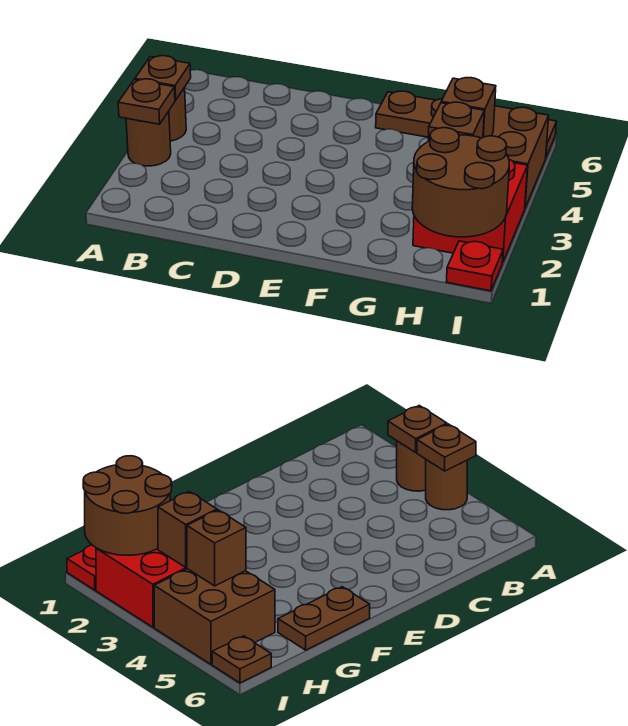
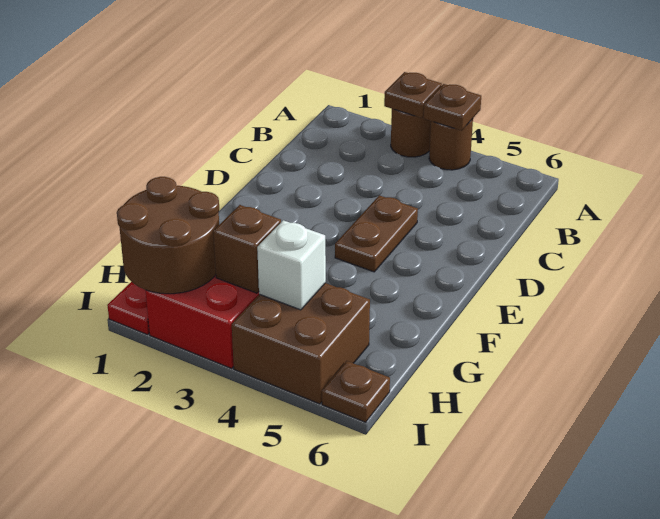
brown 1x2 plate [376,91,442,137] -> brown 1x2 plate moved to [335,195,418,272]
brown 1x1 brick [441,78,496,137] -> white 1x1 brick [257,220,326,310]

